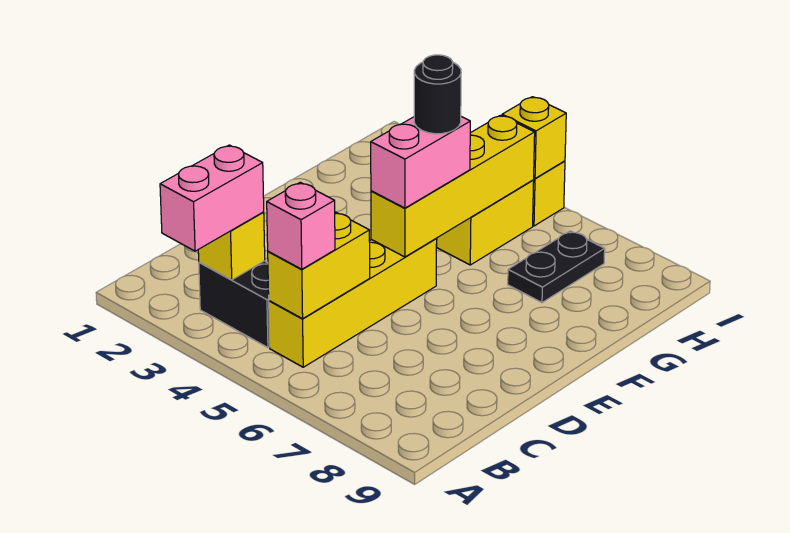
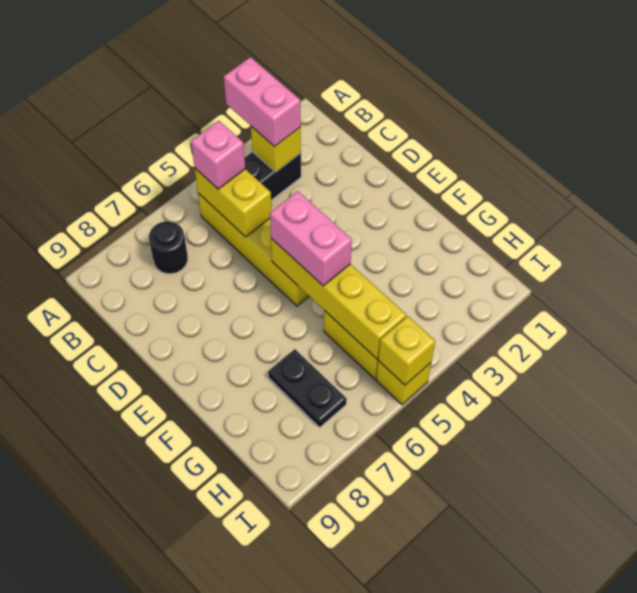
black 1x1 round brick [414,55,461,134] -> black 1x1 round brick moved to [149,221,188,274]

